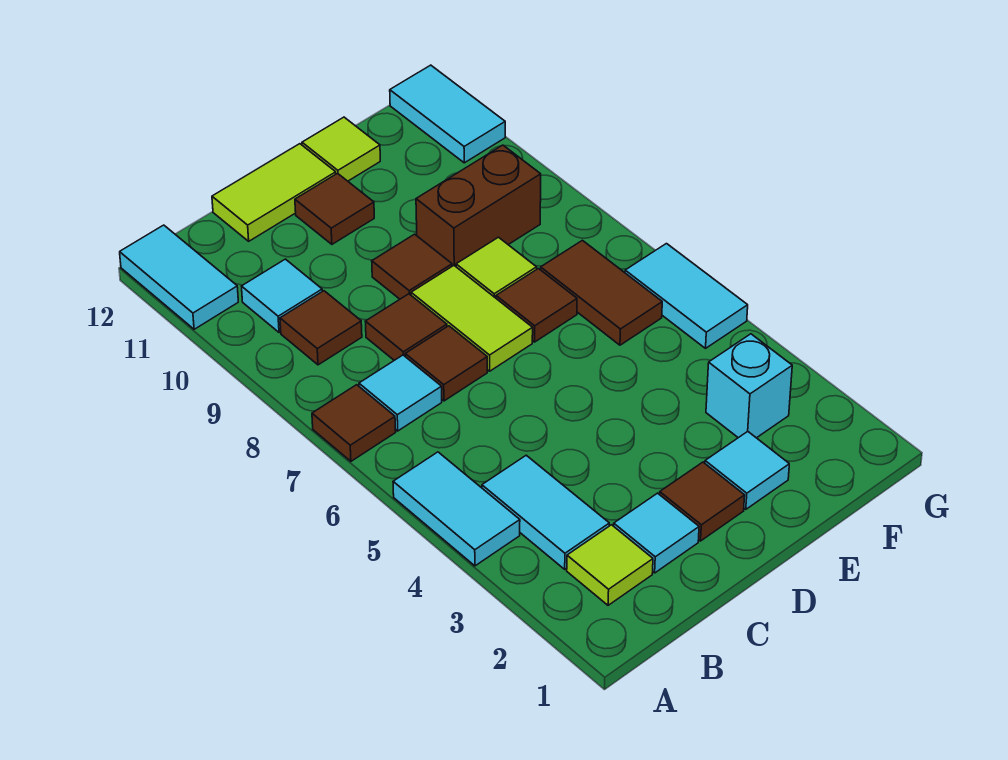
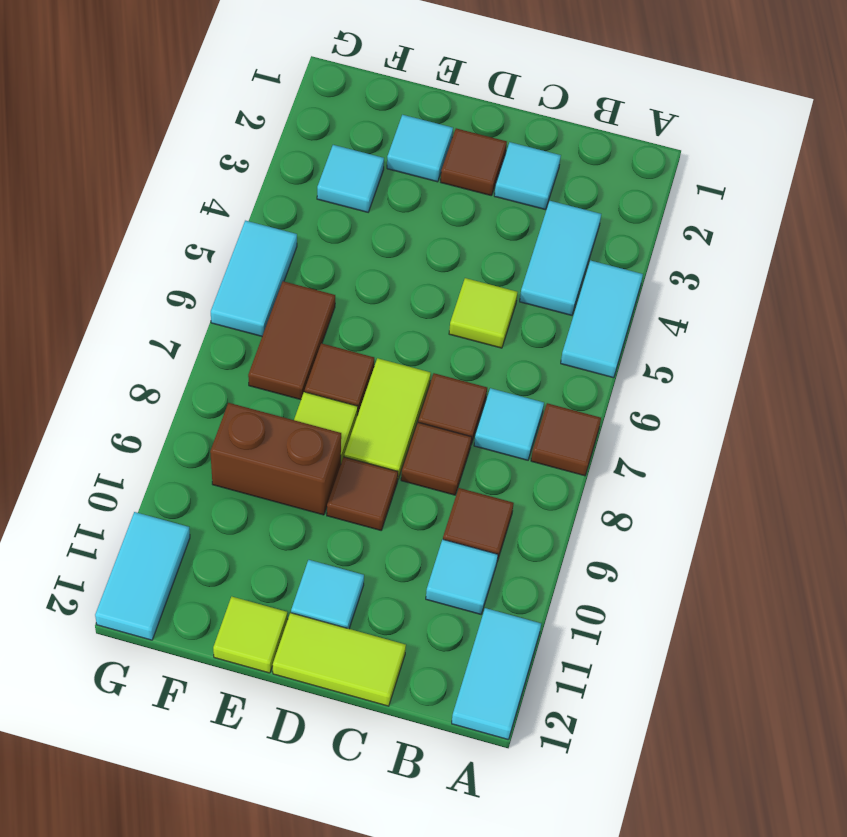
lime 1x1 tile [567,525,653,605] -> lime 1x1 tile moved to [449,278,518,348]
brown 1x1 tile [295,173,374,244] -> cyan 1x1 tile [291,560,364,629]
cyan 1x1 brick [706,334,792,438] -> cyan 1x1 tile [317,145,384,212]

